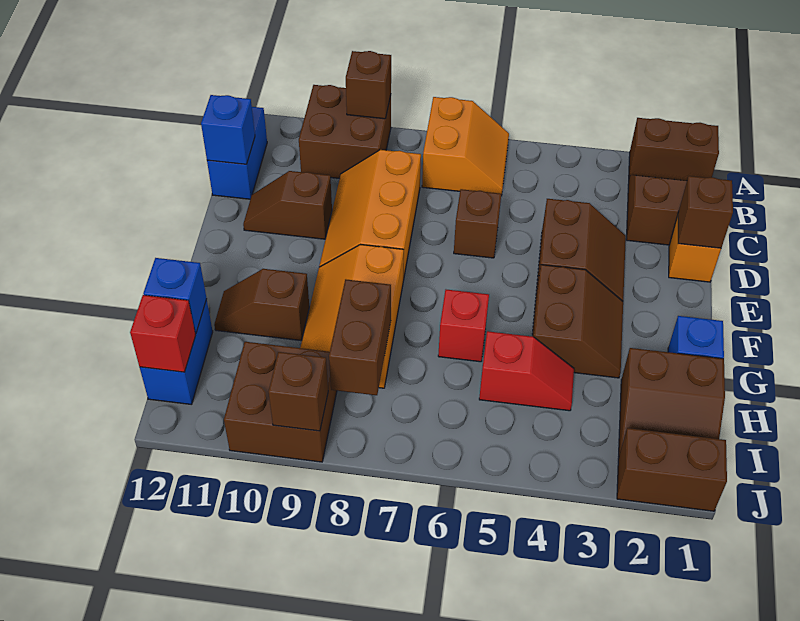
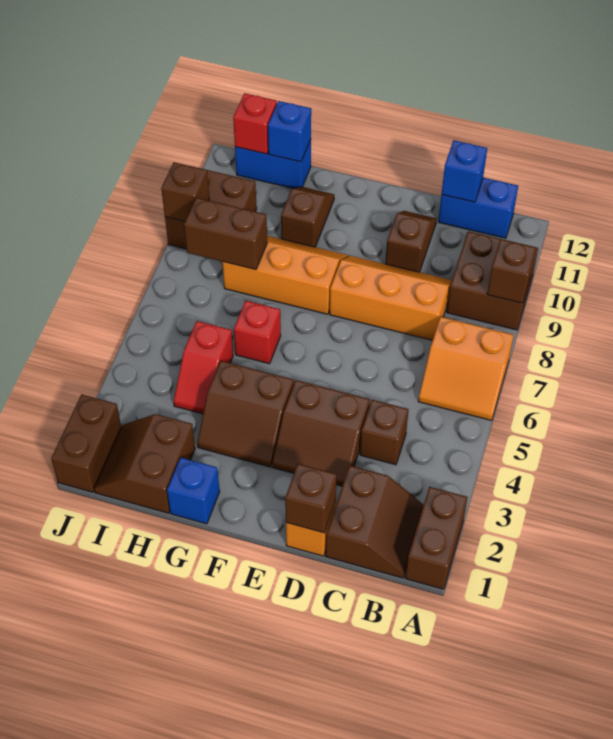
brown 1x1 brick [454,189,501,258] -> brown 1x1 brick moved to [360,400,409,465]

